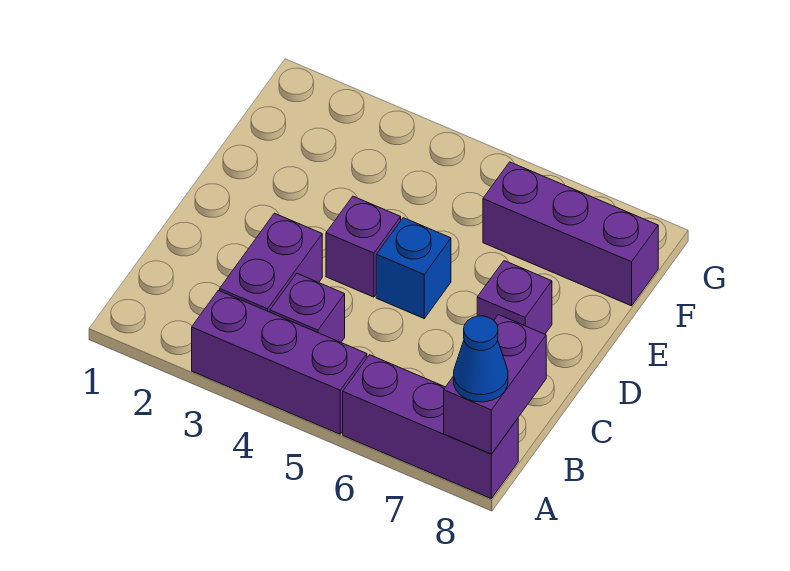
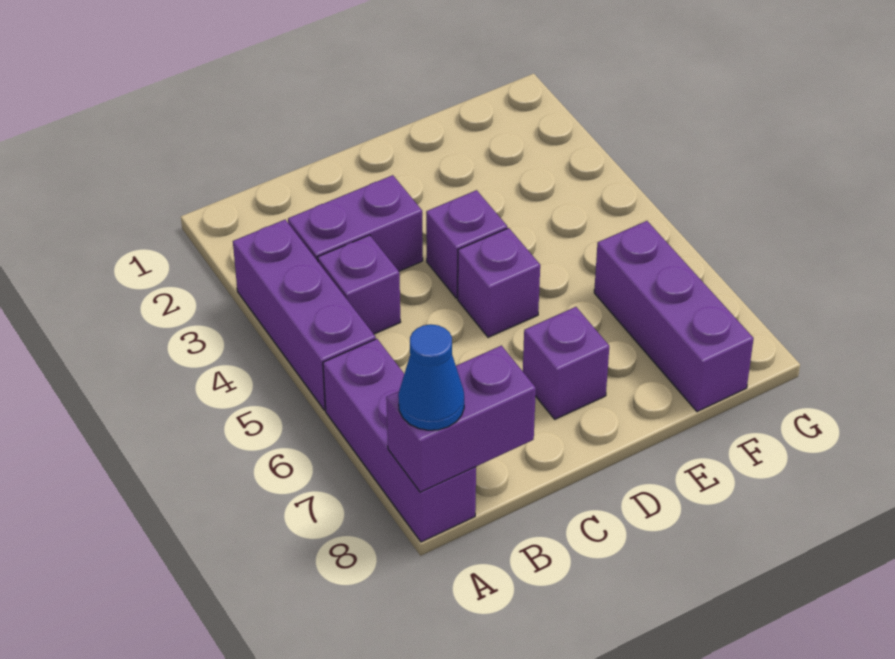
blue 1x1 brick [376,218,451,318] -> purple 1x1 brick [458,228,540,337]

